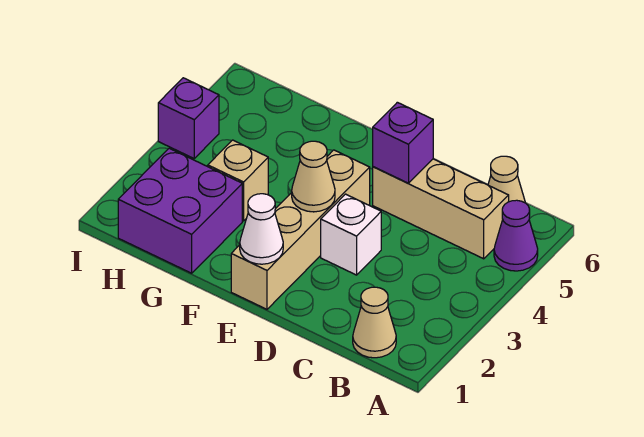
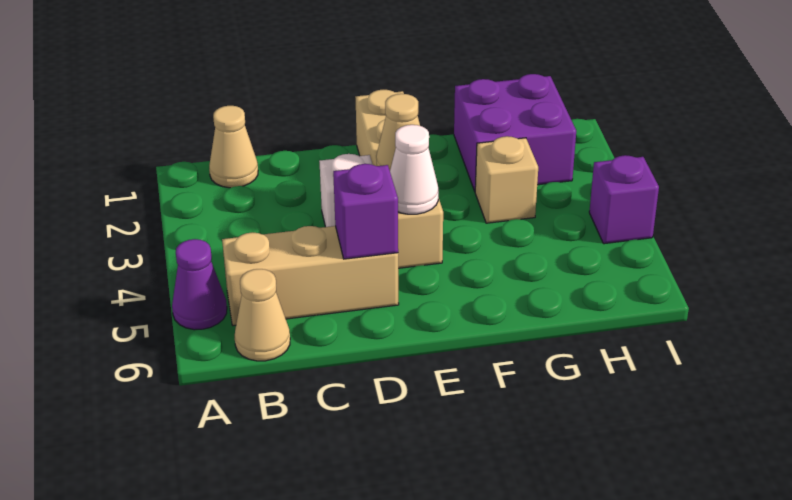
white 1x1 cone [240,194,283,264] -> white 1x1 cone moved to [390,125,439,214]

